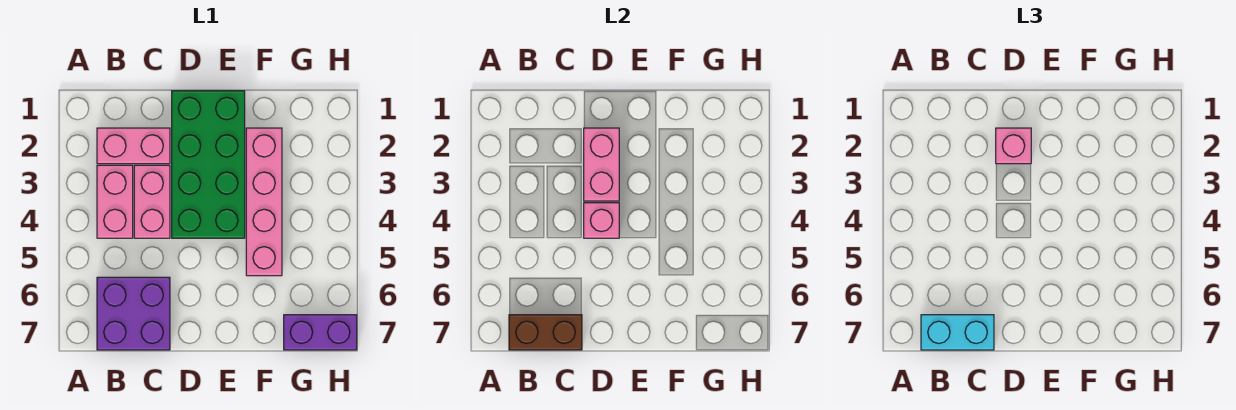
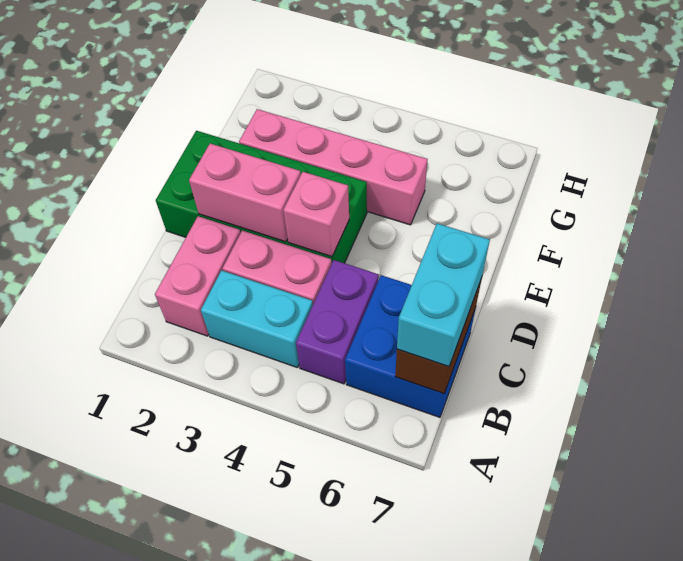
pink 1x2 brick [97,165,133,238] -> cyan 1x2 brick [201,270,313,368]
purple 2x2 brick [97,277,170,350] -> blue 2x2 brick [345,275,476,417]
pink 1x1 brick [996,128,1031,164] -> none
purple 1x2 brick [284,315,357,350] -> purple 1x2 brick moved to [296,260,379,384]

